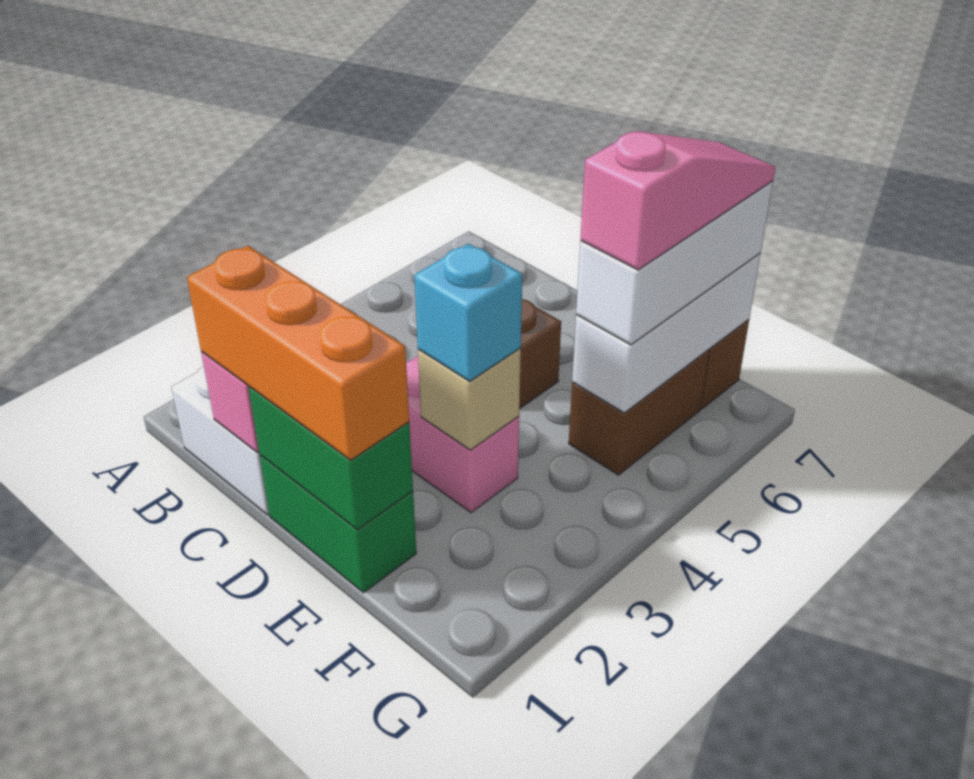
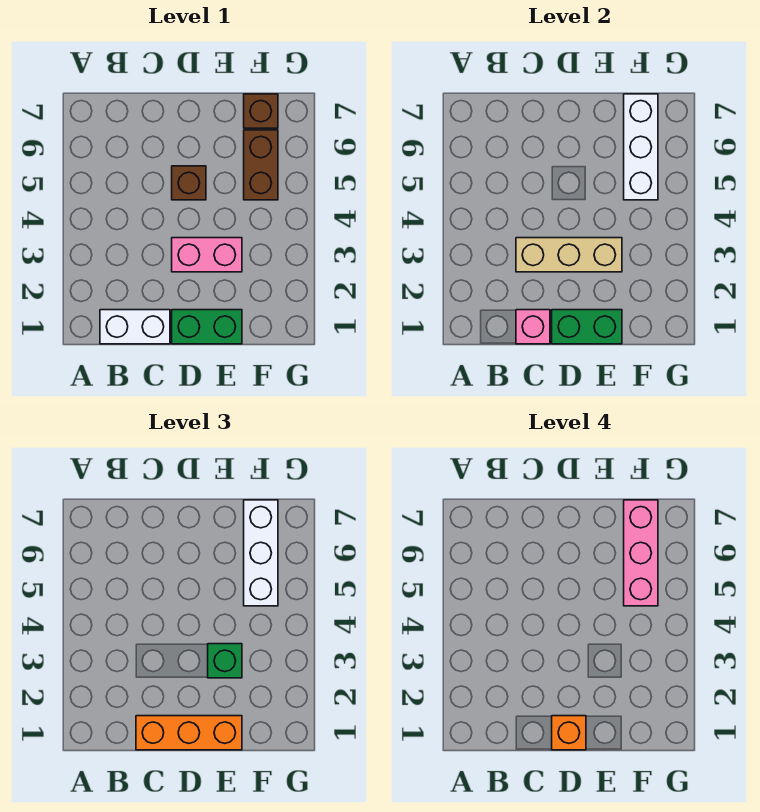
none -> orange 1x1 brick [552,716,586,750]
tan 1x1 brick [418,348,521,450] -> tan 1x3 brick [516,238,622,272]
cyan 1x1 brick [414,244,522,381] -> green 1x1 brick [208,644,242,678]
pink 1x3 slope [580,131,775,270] -> pink 1x3 brick [624,500,658,606]

